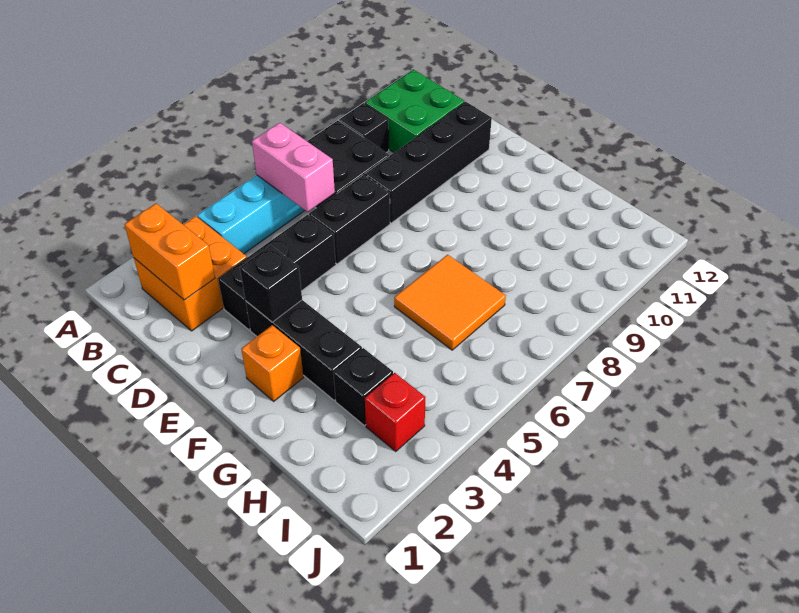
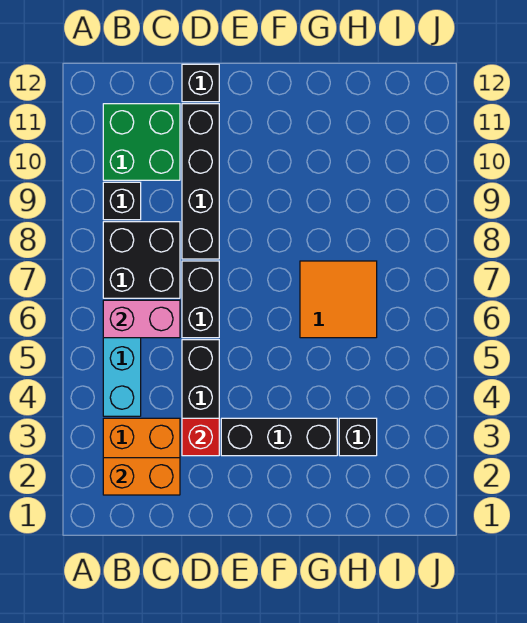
black 1x1 brick [240,246,302,322] -> black 1x1 brick moved to [182,64,219,102]
orange 1x1 brick [241,325,303,401] -> none
red 1x1 brick [365,373,426,451] -> red 1x1 brick moved to [182,418,219,456]

